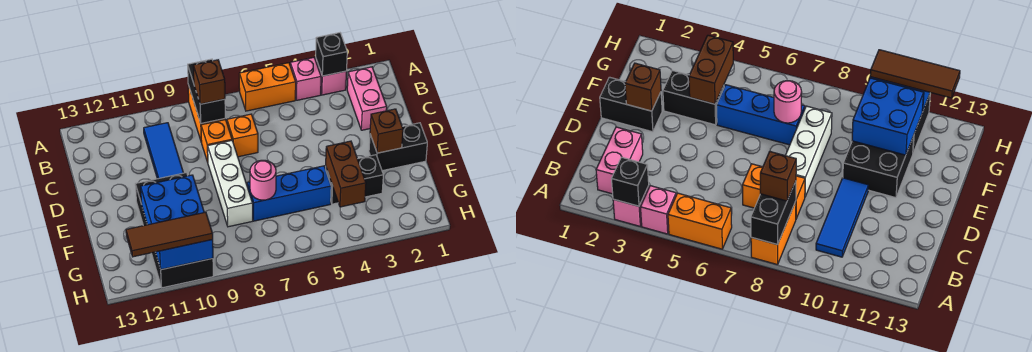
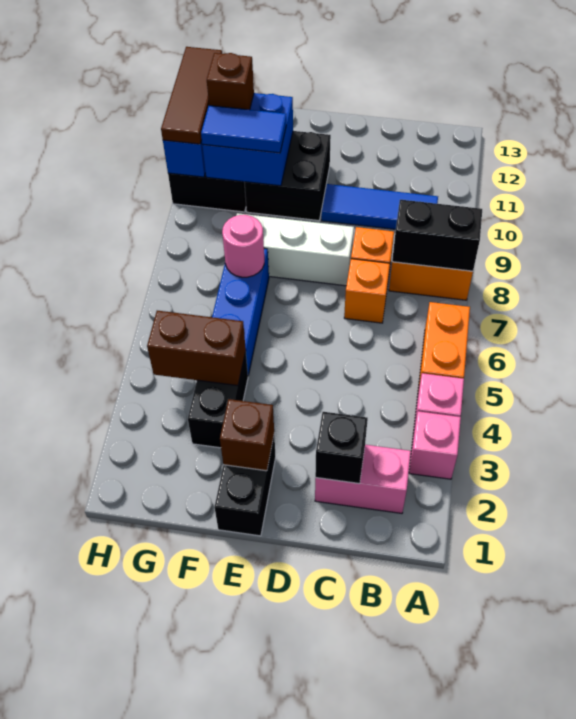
black 1x1 brick [316,33,347,76] -> black 1x1 brick moved to [315,412,368,484]
brown 1x1 brick [193,60,225,104] -> brown 1x1 brick moved to [207,53,254,110]
none -> blue 1x2 tile [201,106,286,153]

